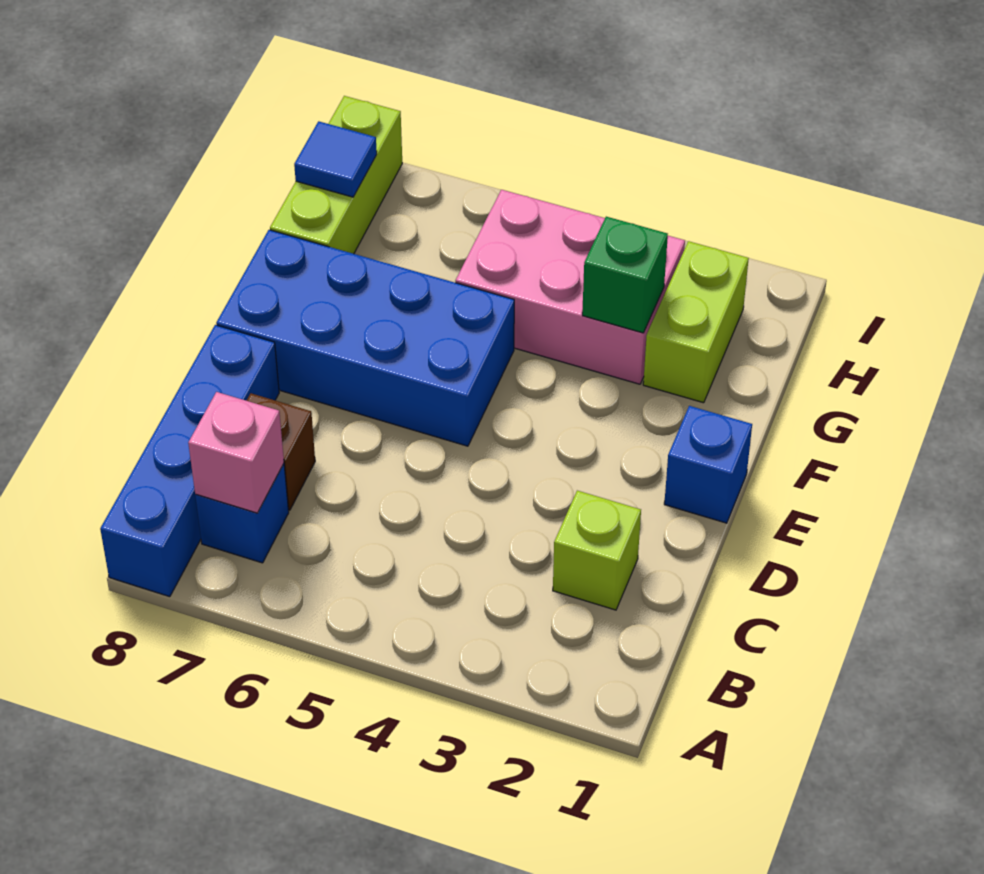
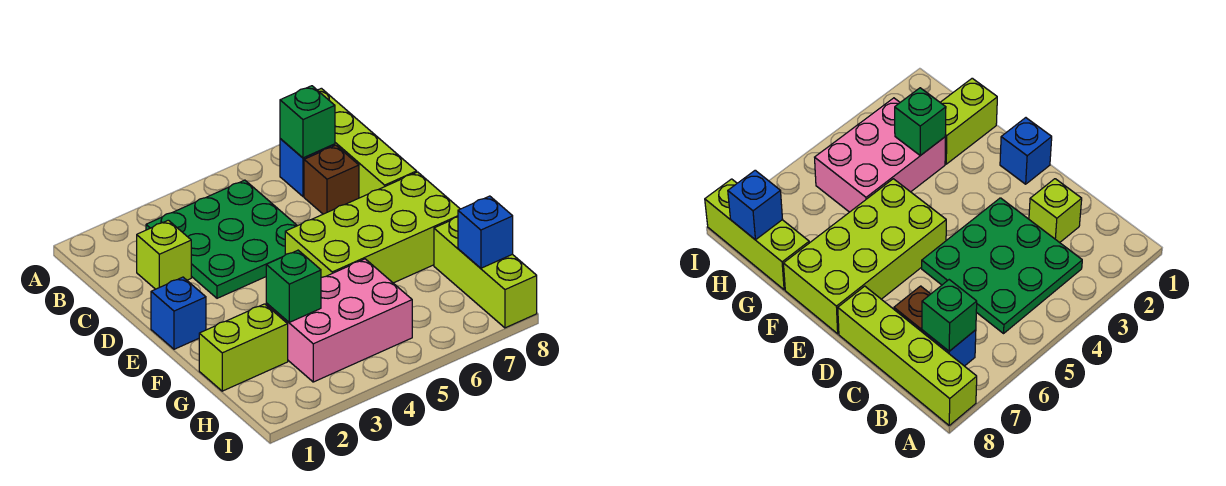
blue 1x4 brick [100,325,279,597] -> lime 1x4 brick [318,88,417,198]
none -> green 3x3 plate [146,180,297,298]
pink 1x1 brick [188,392,284,513] -> green 1x1 brick [280,86,335,158]
blue 2x4 brick [216,230,514,446] -> lime 2x4 brick [285,172,460,283]
lime 1x2 brick [643,241,749,403] -> lime 1x2 brick turned to [199,304,288,391]
blue 1x1 tile [294,121,377,197] -> blue 1x1 brick [458,196,513,268]

